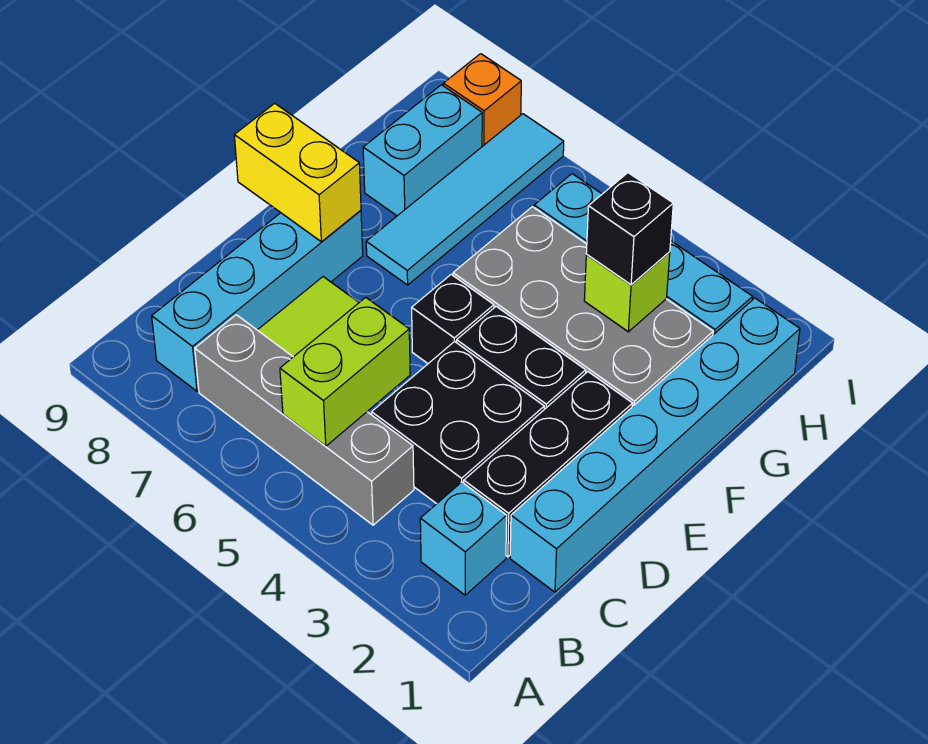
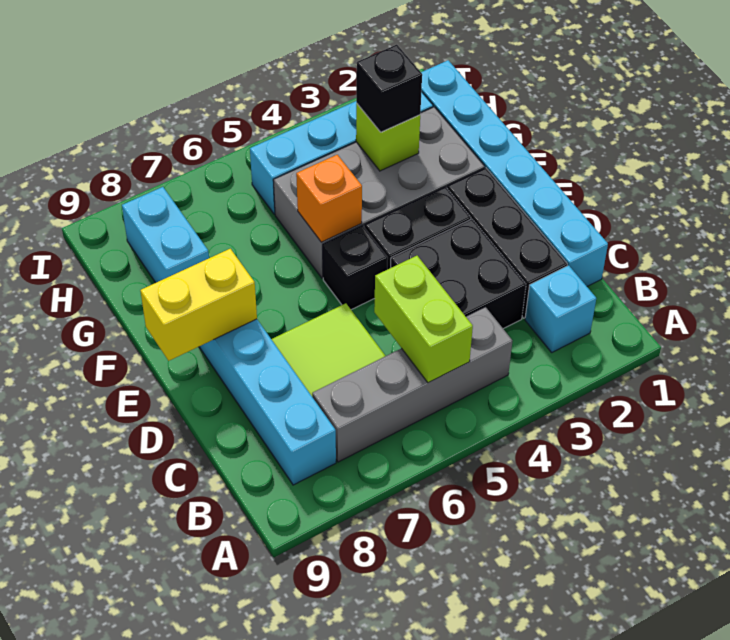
cyan 1x4 tile [366,114,564,285] -> none
orange 1x1 brick [443,54,521,146] -> orange 1x1 brick moved to [296,155,362,242]

